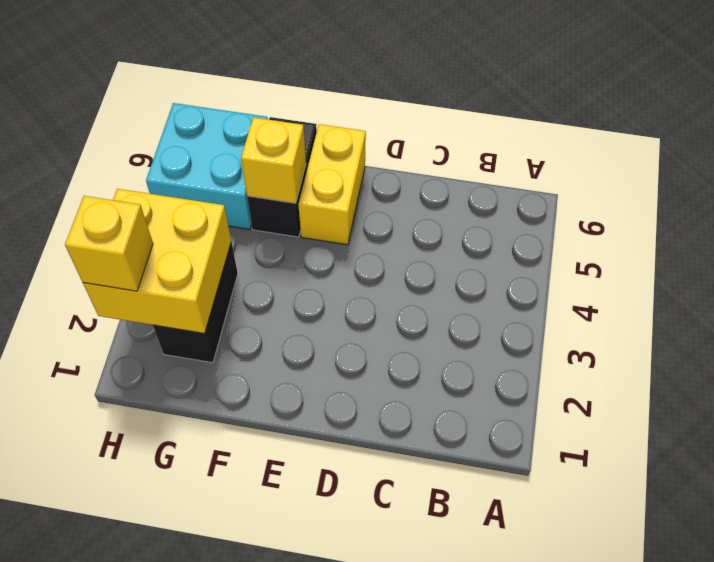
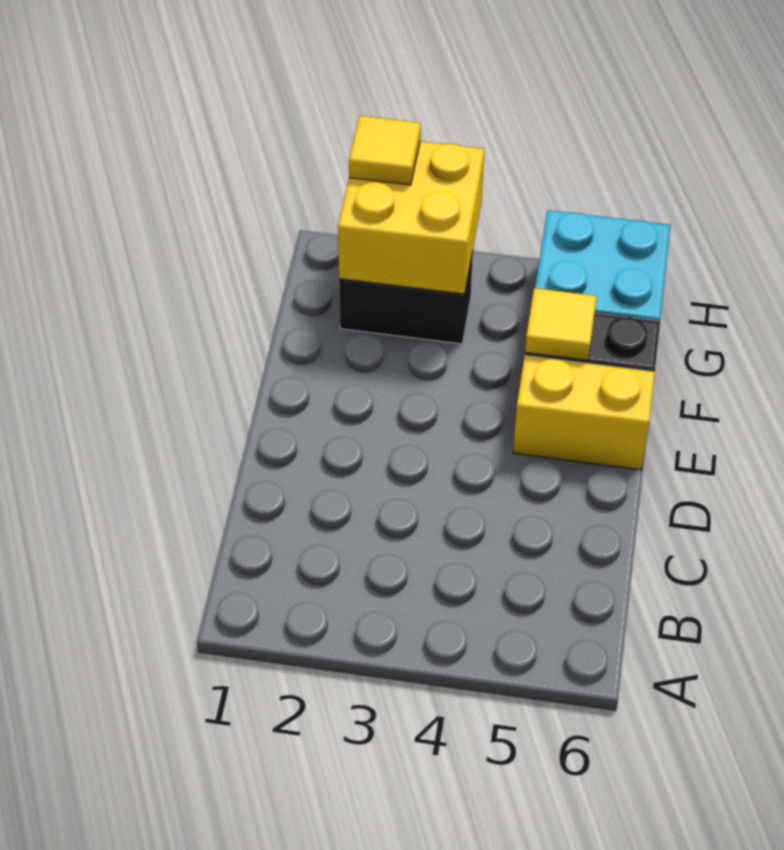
yellow 1x1 brick [241,117,306,203] -> yellow 1x1 tile [525,288,597,360]
yellow 1x1 brick [65,196,153,291] -> yellow 1x1 tile [349,116,421,185]

